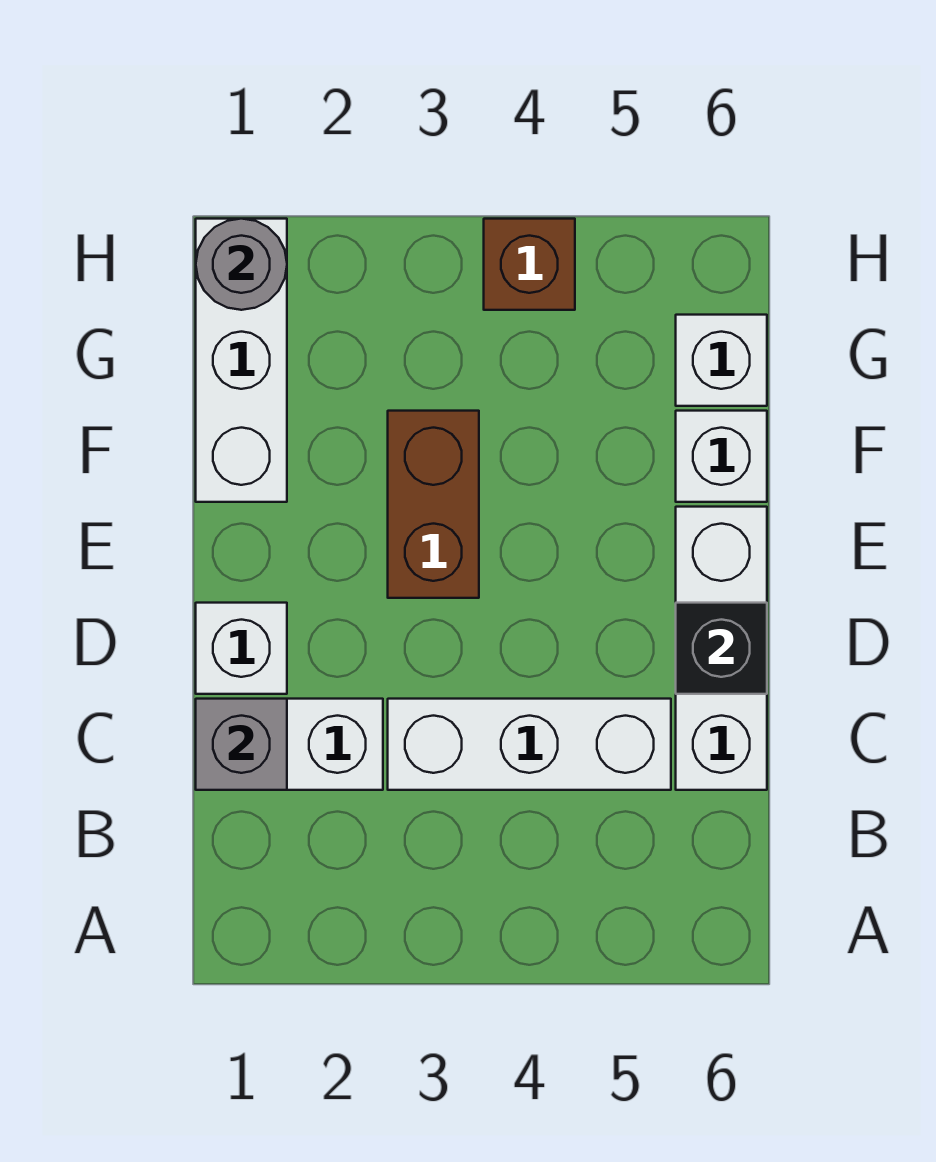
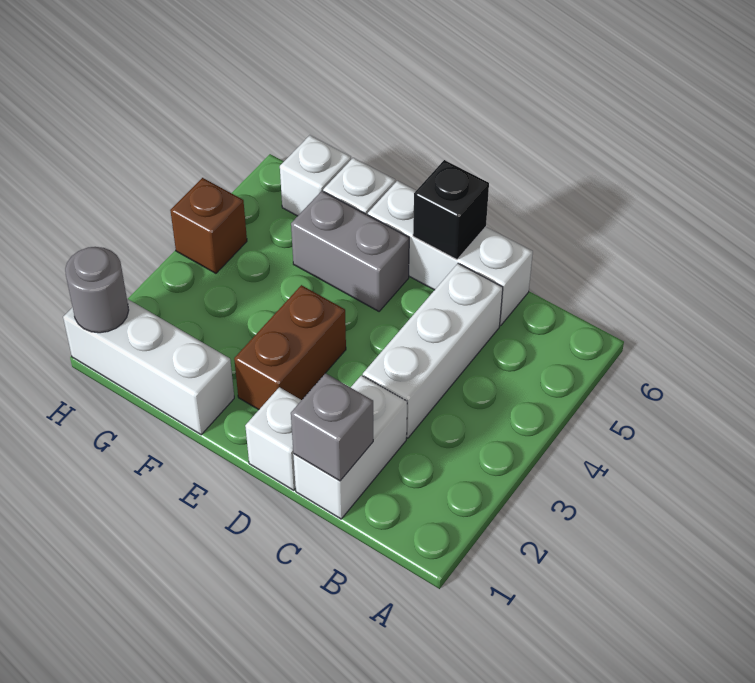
brown 1x2 brick [388,411,479,598] -> brown 1x2 brick turned to [234,285,346,410]
none -> grey 1x2 brick [291,191,409,311]

